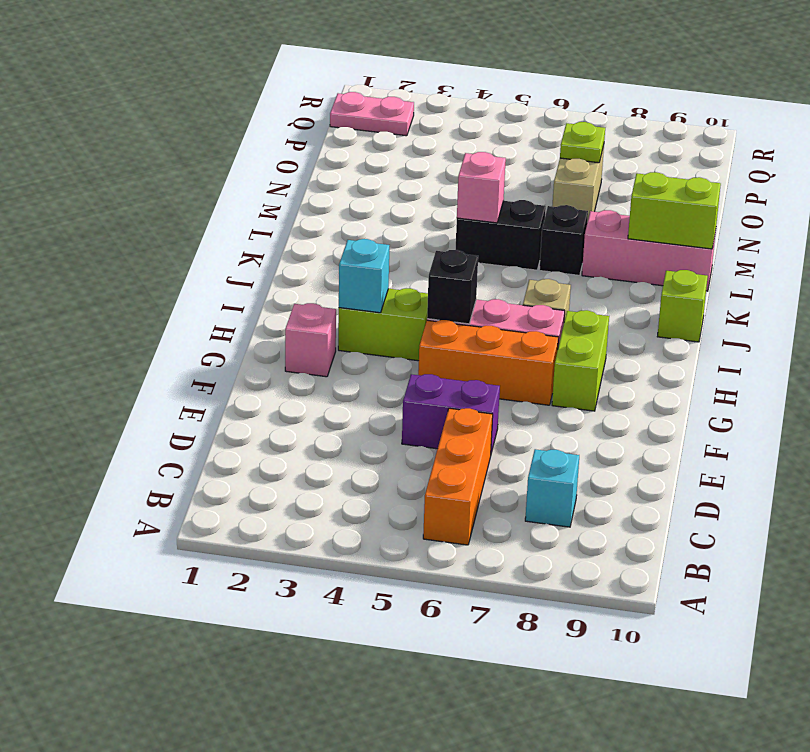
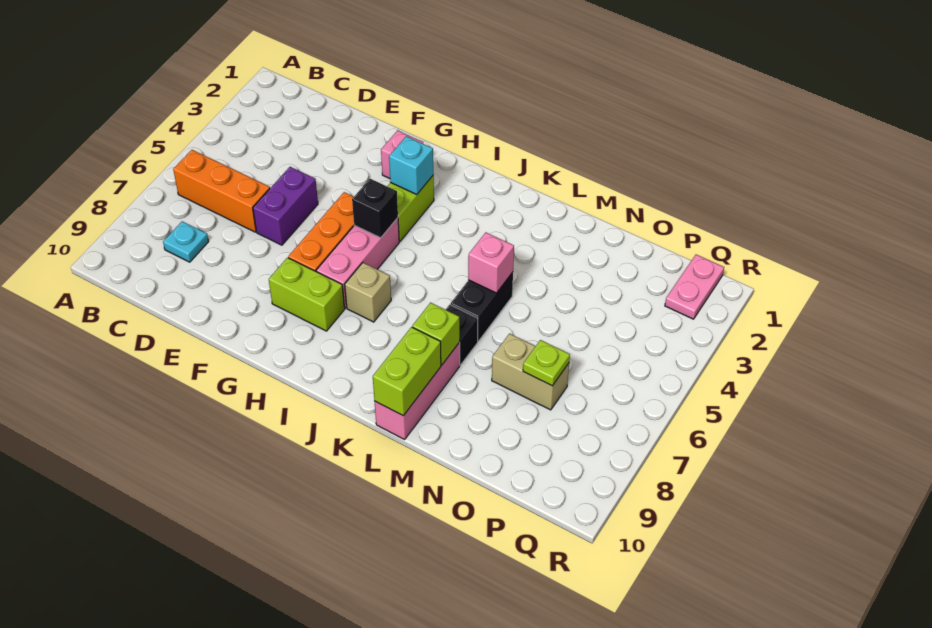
cyan 1x1 brick [525,449,579,527] -> cyan 1x1 plate [163,221,209,262]
lime 1x1 brick [657,270,708,342] -> lime 1x1 brick moved to [412,303,460,365]

